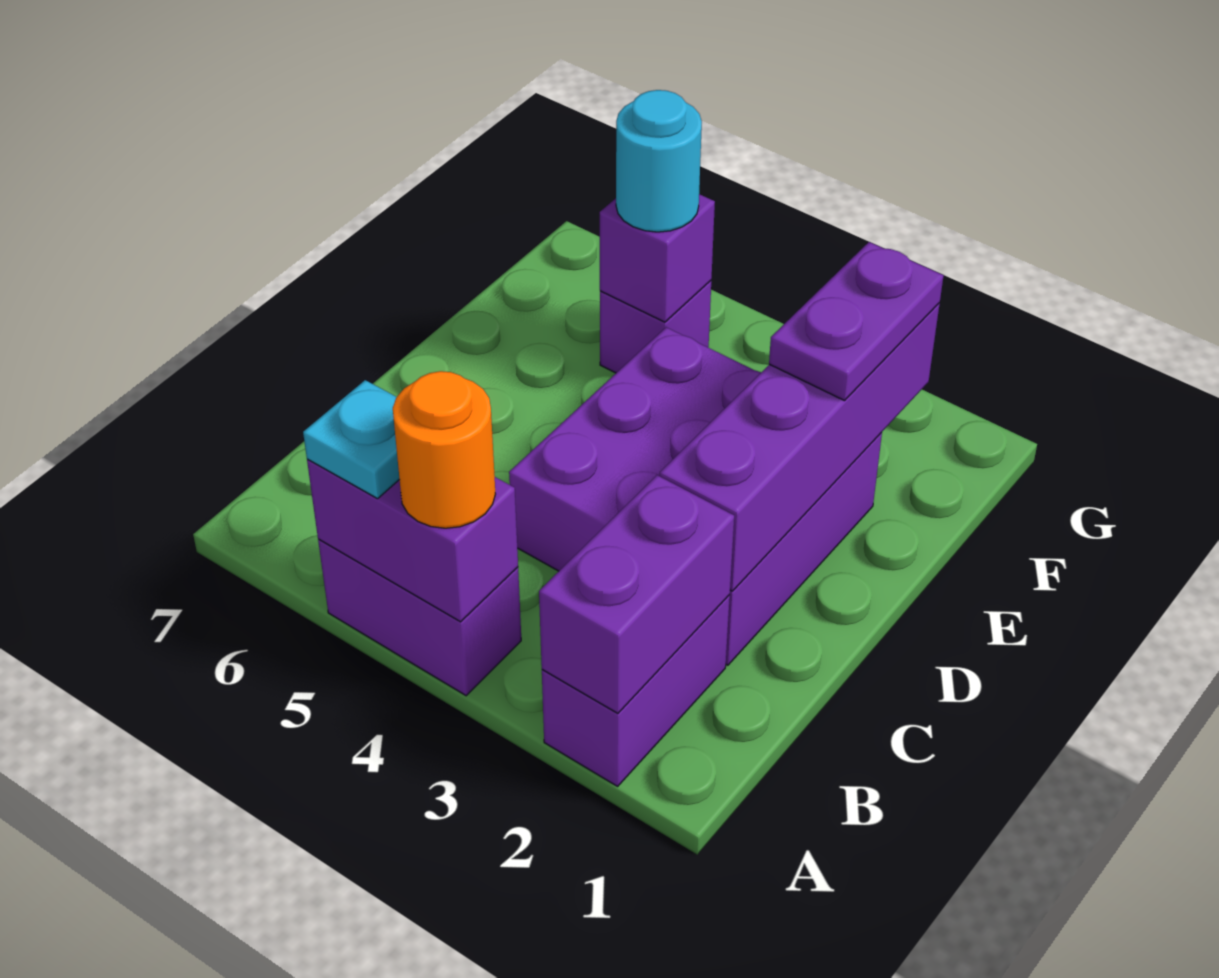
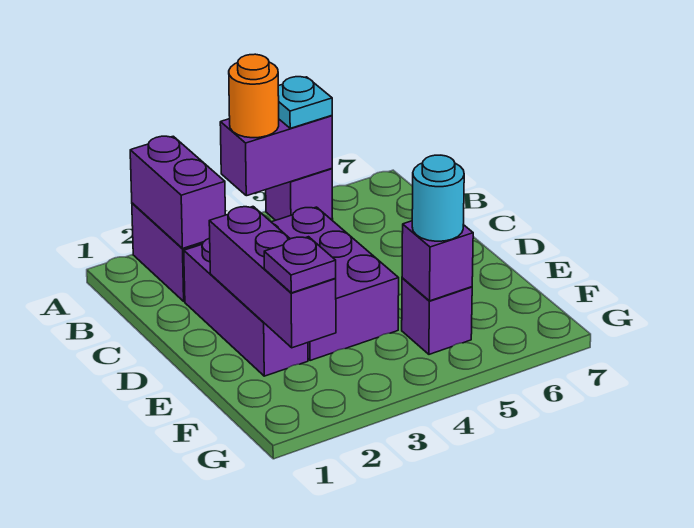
purple 1x2 brick [318,539,521,696] -> purple 1x1 brick [266,168,333,220]
purple 1x4 brick [660,303,940,591] -> purple 1x3 brick [209,207,336,348]
purple 1x2 plate [769,242,944,401] -> purple 1x1 plate [264,237,336,293]

